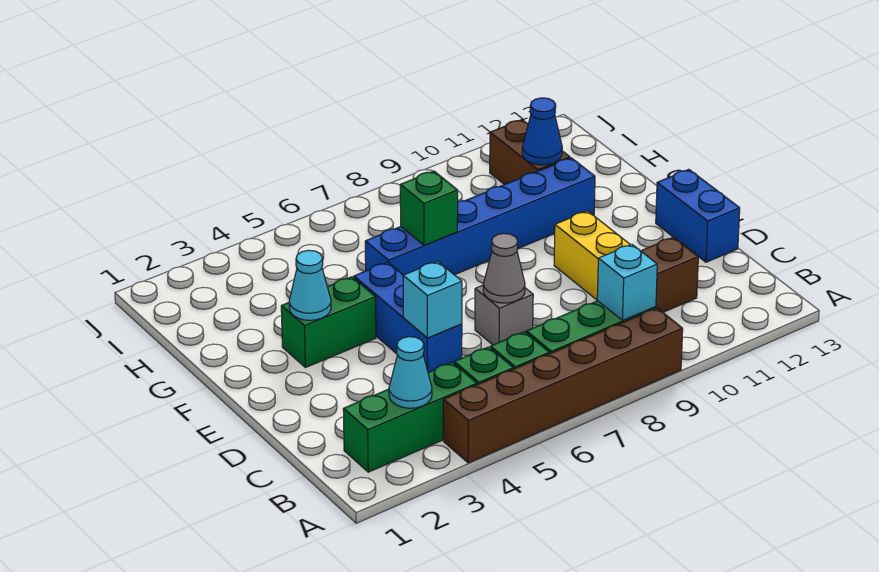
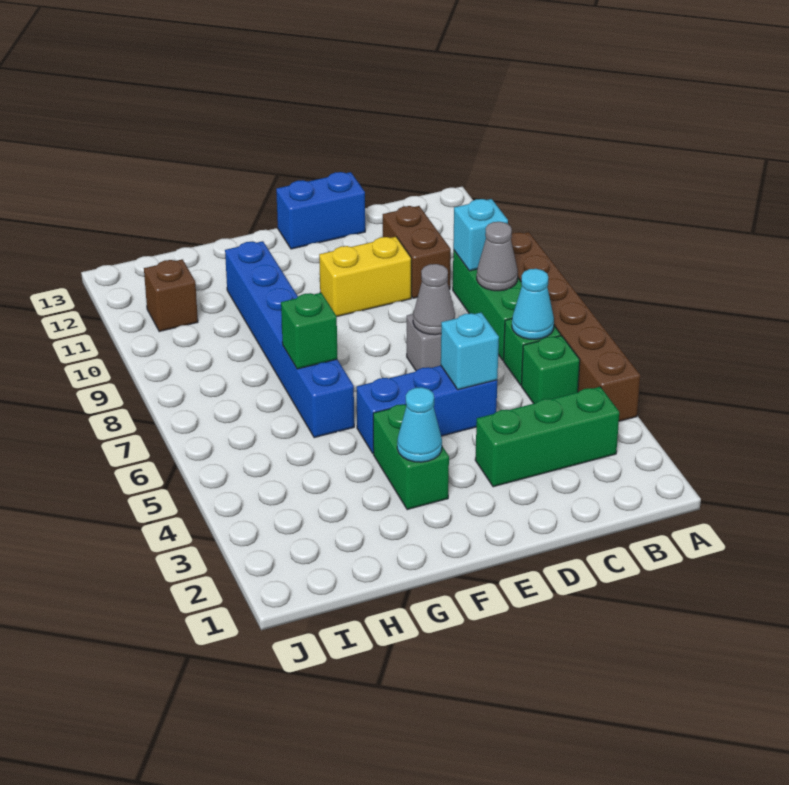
green 1x3 brick [343,362,477,472] -> green 1x3 brick turned to [475,387,619,487]
cyan 1x1 cone [389,337,432,408] -> cyan 1x1 cone moved to [512,269,554,339]
none -> grey 1x1 cone [477,222,518,291]
brown 1x2 brick [490,120,570,185] -> brown 1x1 brick [144,259,198,332]
blue 1x1 cone [522,98,562,165] -> none

